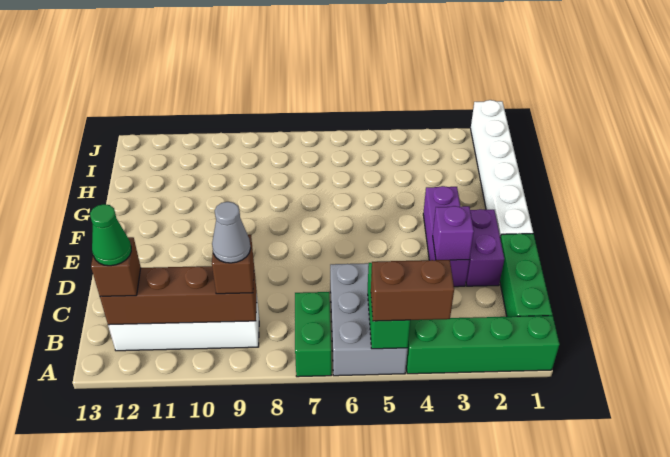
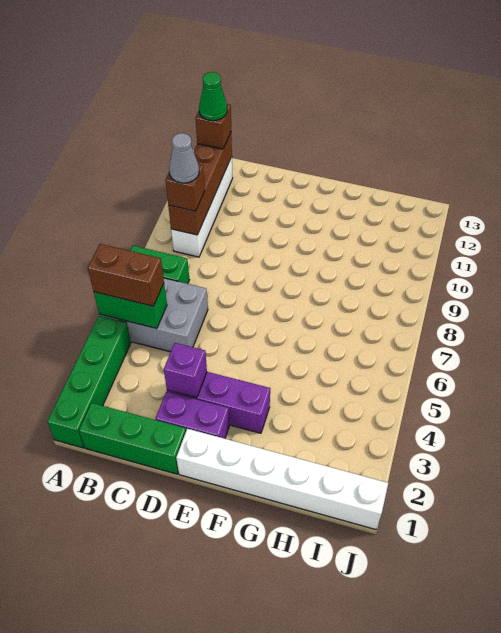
brown 1x2 brick [371,260,454,321] -> brown 1x2 brick turned to [88,244,164,306]

